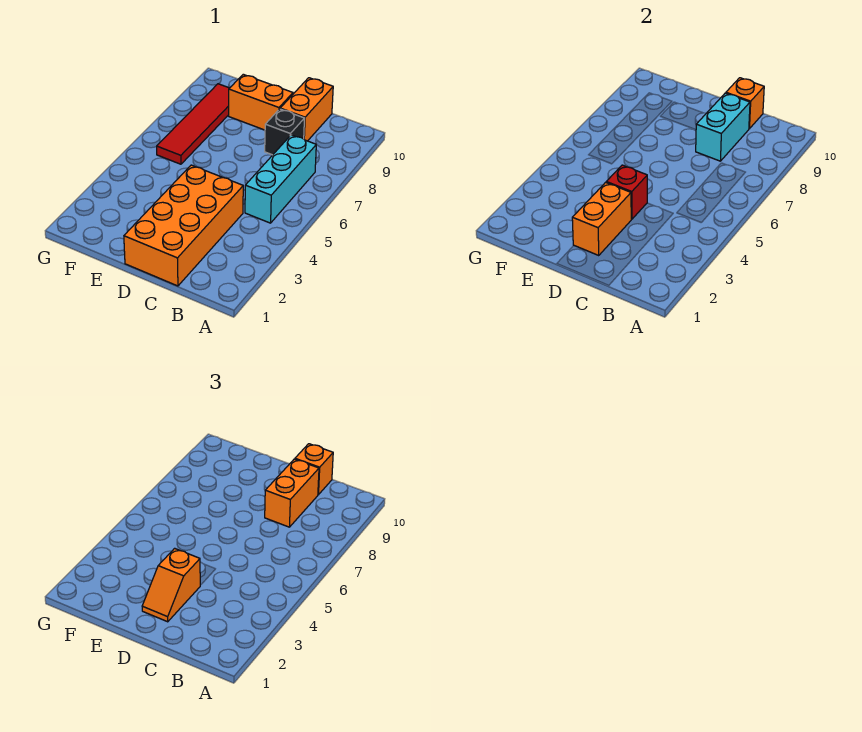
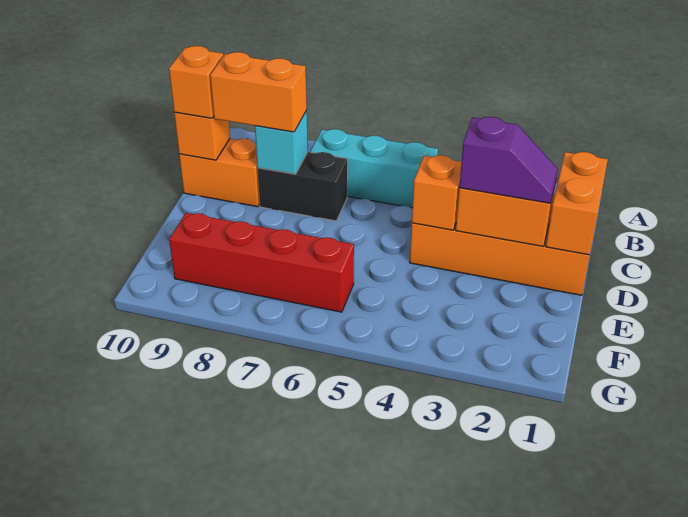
black 1x1 brick [265,109,305,155] -> black 1x2 brick [258,152,348,221]
cyan 1x2 brick [696,93,750,161] -> cyan 1x1 brick [255,110,308,174]
orange 1x2 slope [142,548,200,622] -> purple 1x2 slope [459,117,558,203]
red 1x1 brick [606,165,647,219] -> orange 1x1 brick [412,155,462,230]
orange 1x2 brick [229,74,293,130] -> orange 1x2 brick moved to [546,152,608,255]
red 1x4 tile [157,84,229,164] -> red 1x4 brick [169,213,354,312]

